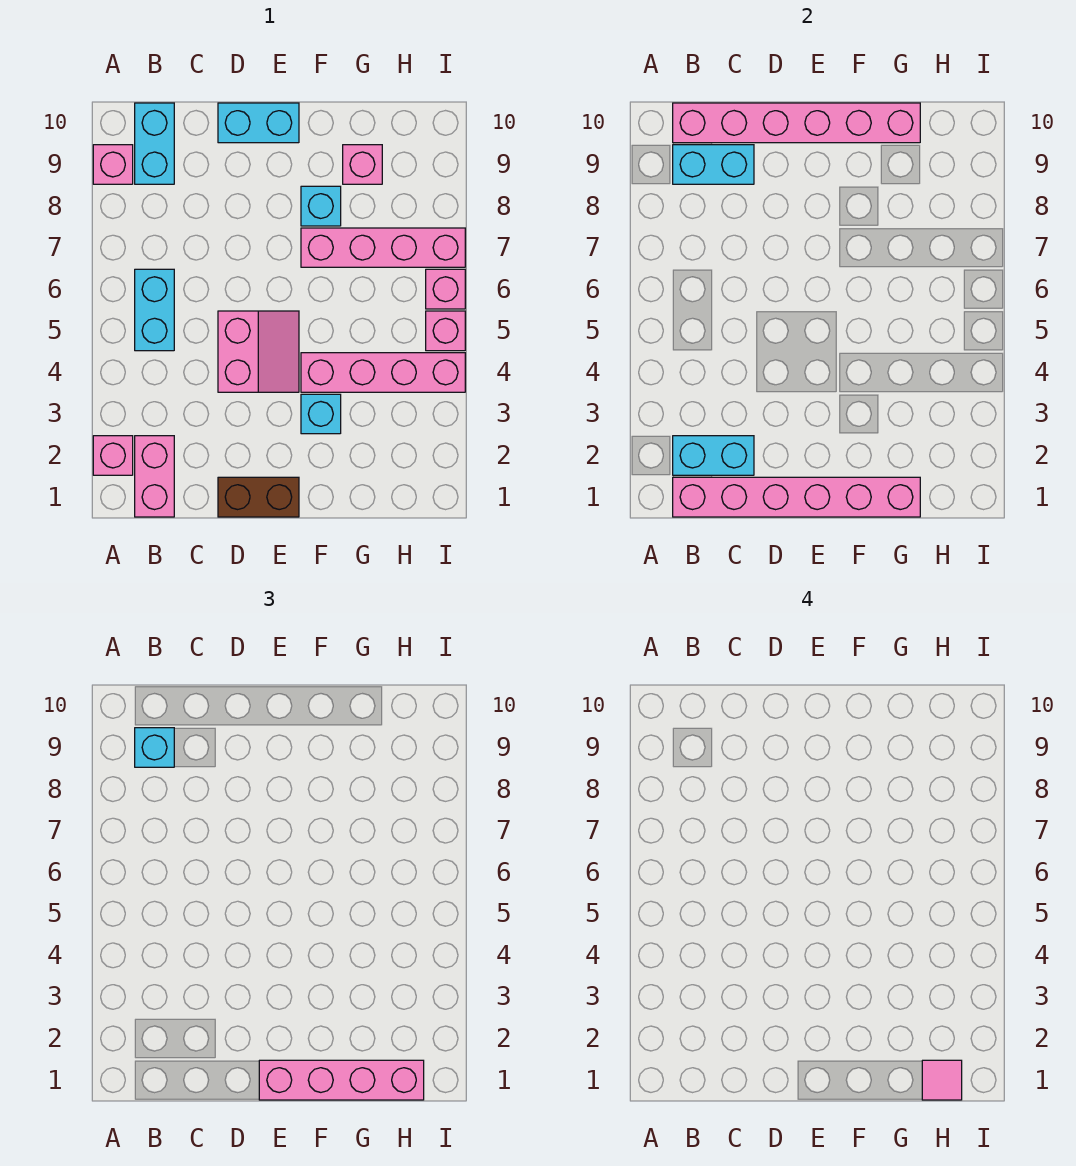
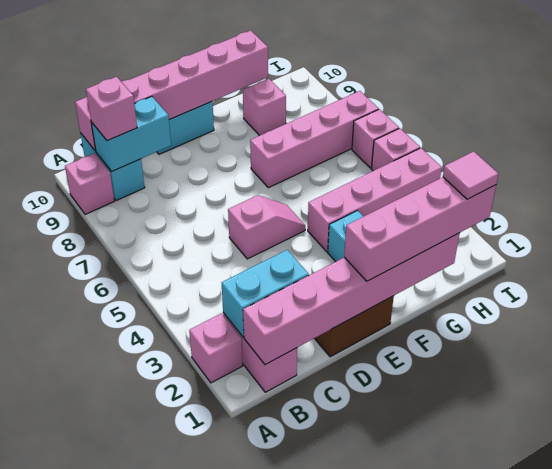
cyan 1x2 brick [135,269,174,351] -> none
cyan 1x1 brick [135,728,174,767] -> pink 1x1 brick [86,77,137,141]
pink 2x2 slope [218,311,299,392] -> pink 1x2 slope [228,195,305,259]
cyan 1x1 brick [301,186,341,226] -> none

